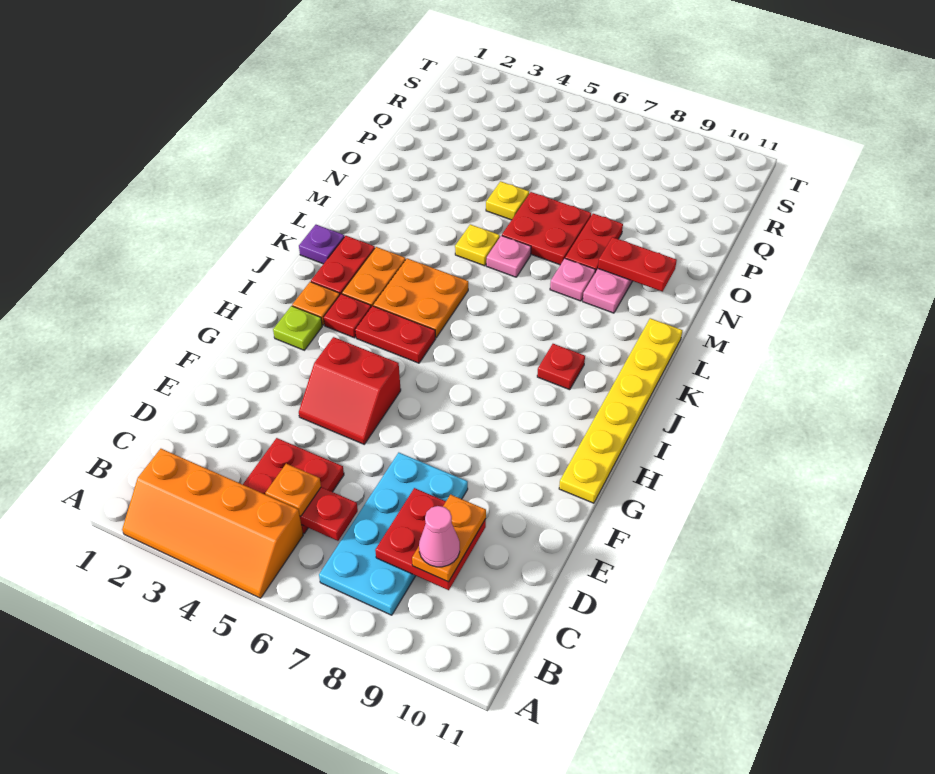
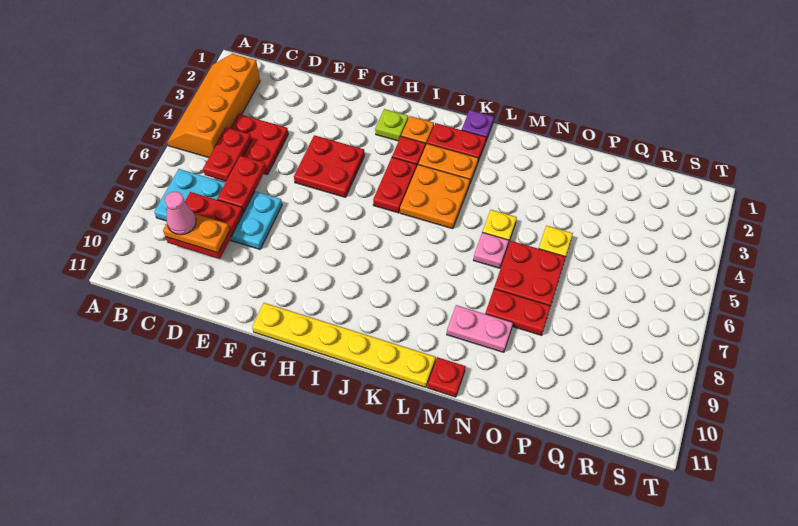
orange 1x1 plate [265,464,321,516] -> none
red 2x2 slope [299,337,401,444] -> red 2x2 plate [294,135,365,197]
red 1x1 plate [537,344,585,390] -> red 1x1 plate moved to [427,357,465,397]
pink 1x1 plate [550,259,595,301] -> none
red 1x2 plate [598,237,677,292] -> red 1x2 plate moved to [217,156,266,212]

